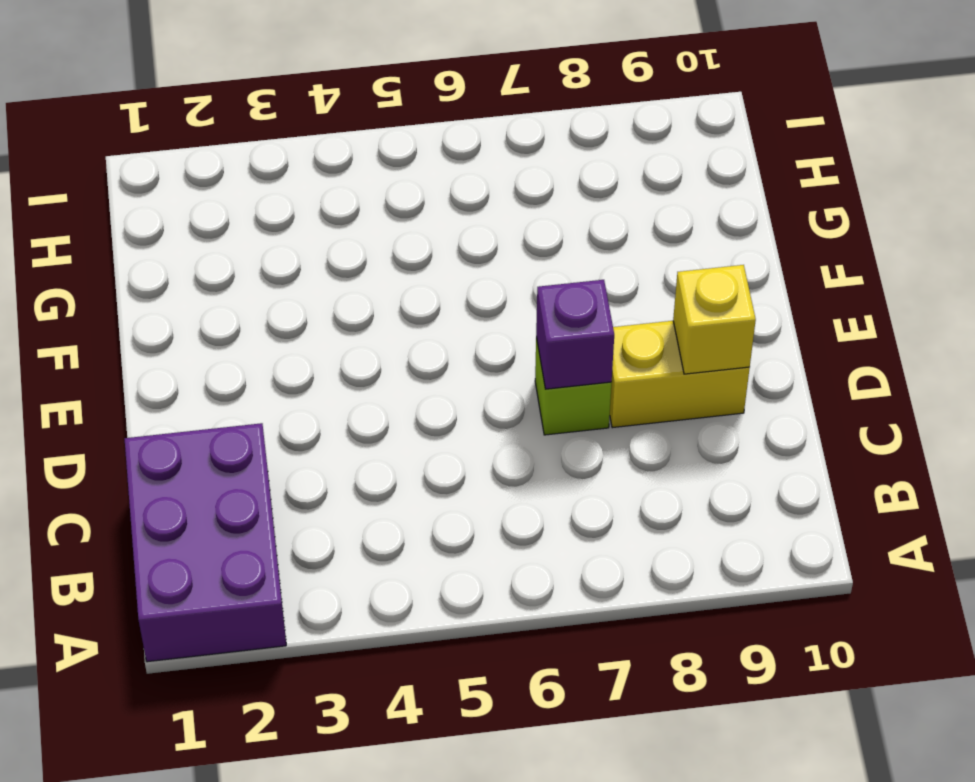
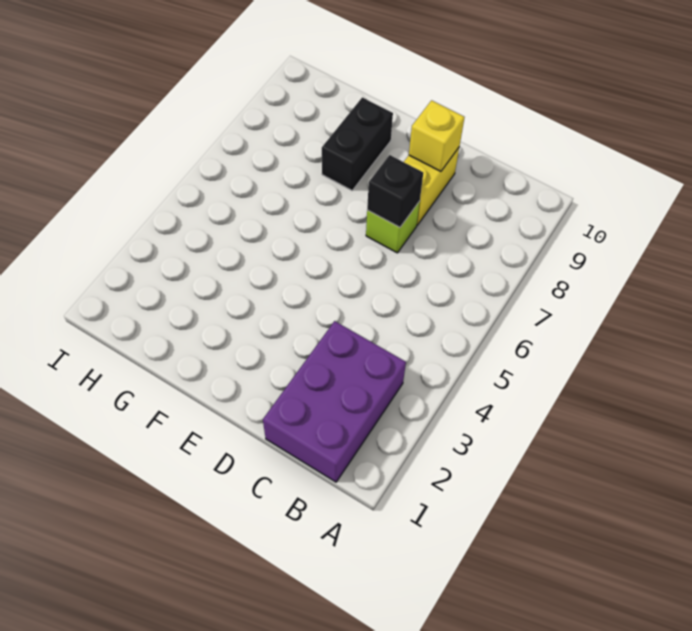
purple 2x3 brick [125,423,286,662] -> purple 2x3 brick turned to [263,321,406,482]
purple 1x1 brick [536,280,614,389] -> black 1x1 brick [367,155,423,227]
none -> black 1x2 brick [322,97,393,190]

